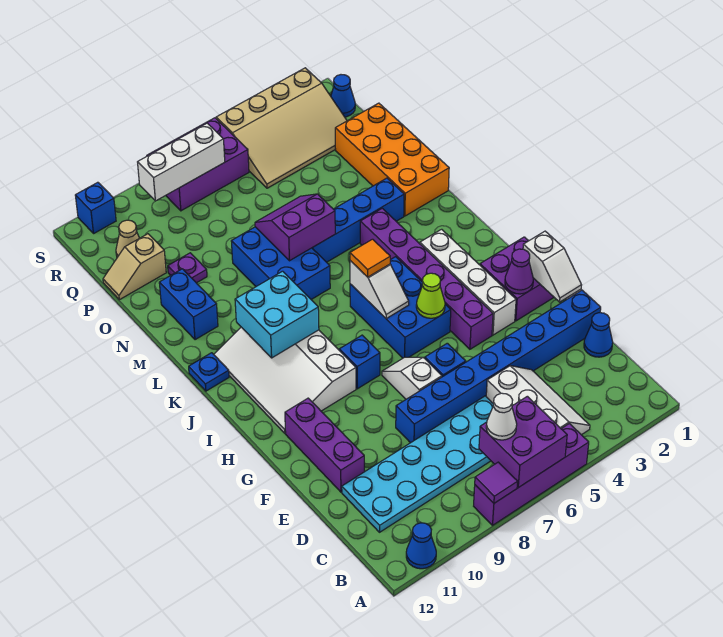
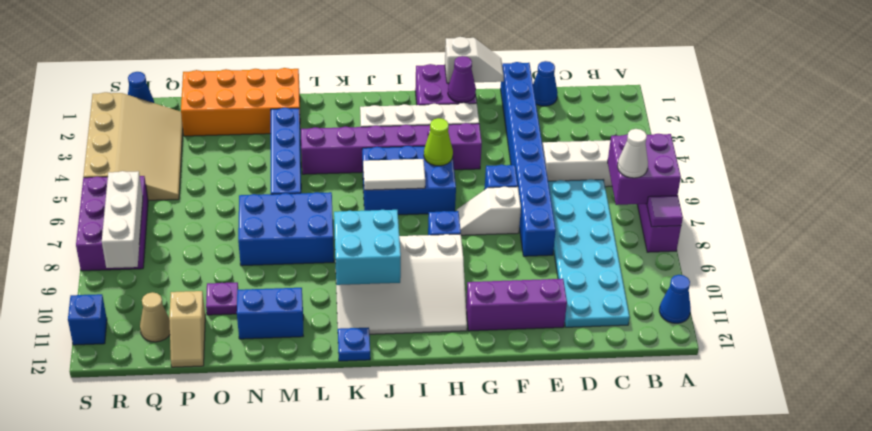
white 1x2 slope [350,261,409,319] -> white 1x2 tile [363,159,425,190]
orange 1x1 tile [350,239,390,277] -> none
purple 2x2 slope [255,194,335,261] -> none

